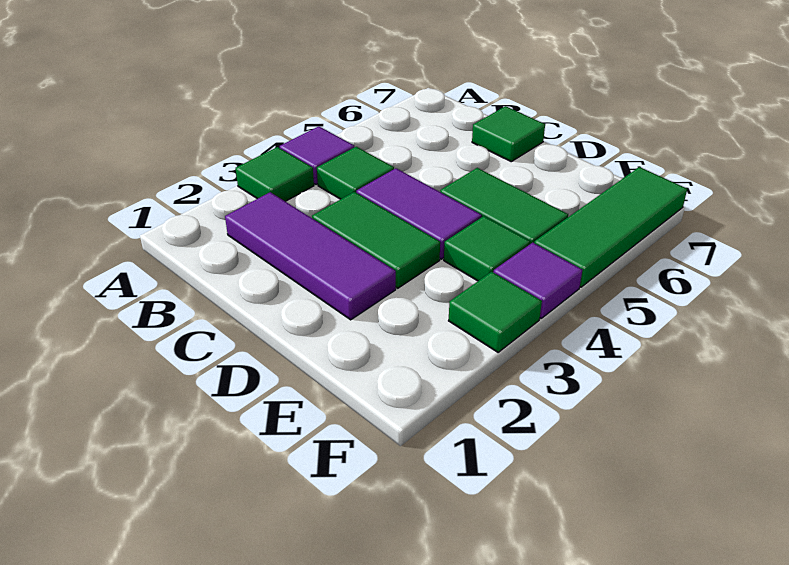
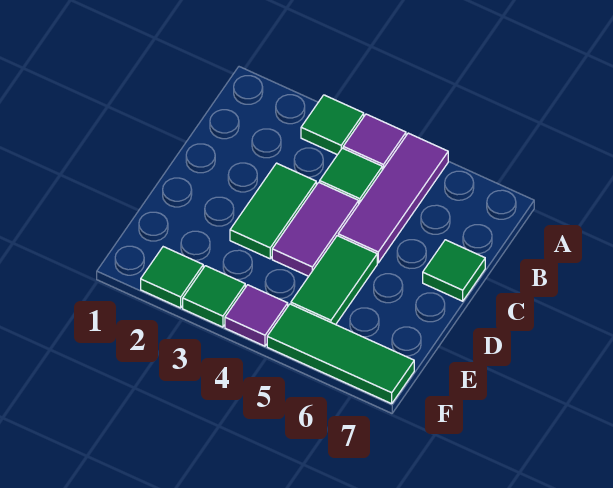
purple 1x3 tile [225,192,396,320] -> purple 1x3 tile moved to [338,133,448,263]
green 1x1 tile [444,216,530,281] -> green 1x1 tile moved to [141,247,203,308]

